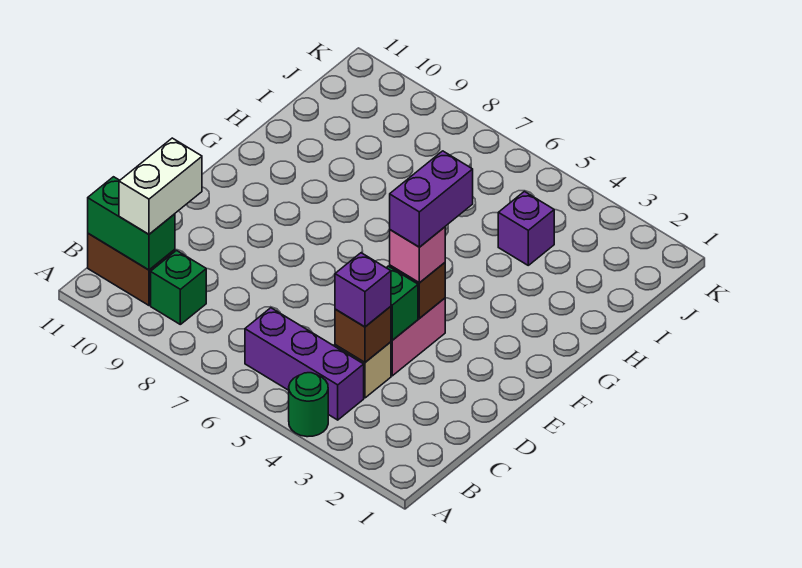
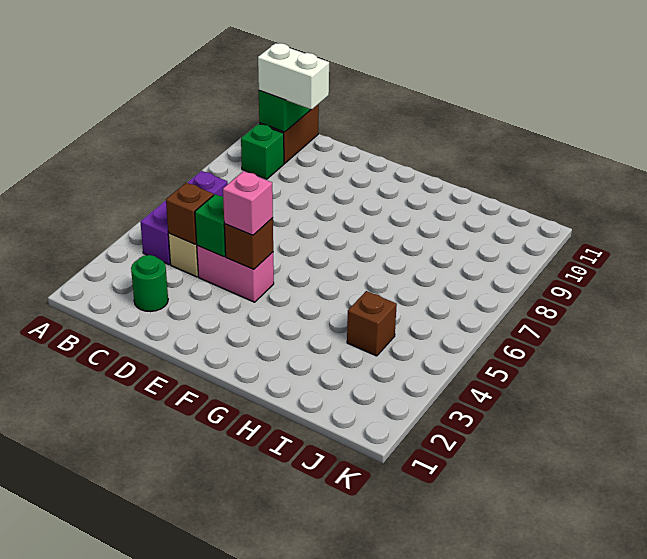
green 1x1 round brick [289,373,328,437] -> green 1x1 round brick moved to [131,255,168,312]
purple 1x1 brick [335,253,391,327] -> none
purple 1x2 brick [390,151,473,247] -> none
purple 1x1 brick [498,191,554,265] -> brown 1x1 brick [347,291,397,356]

